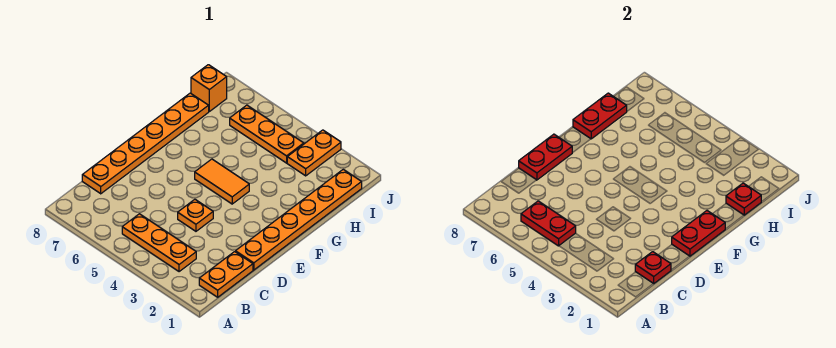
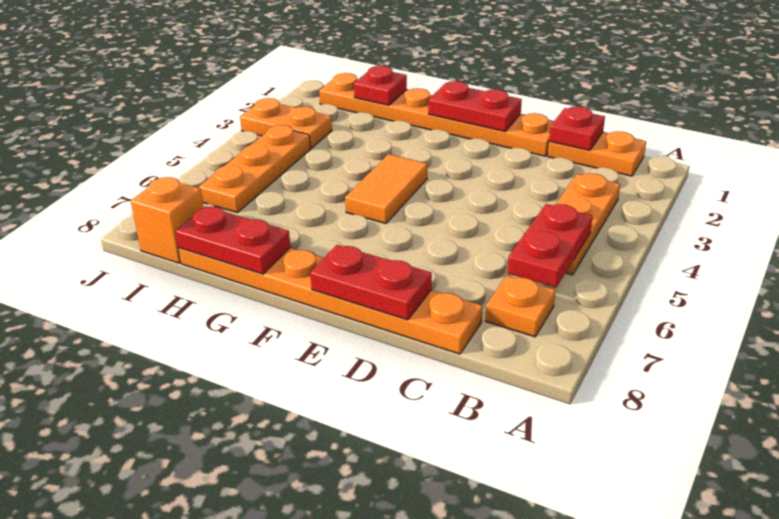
orange 1x1 plate [178,199,213,231] -> orange 1x1 plate moved to [485,276,556,337]

